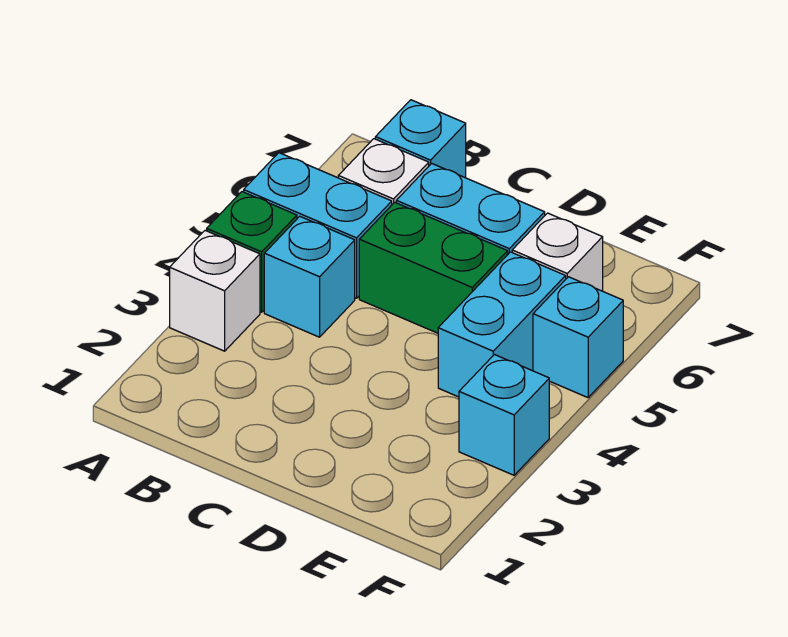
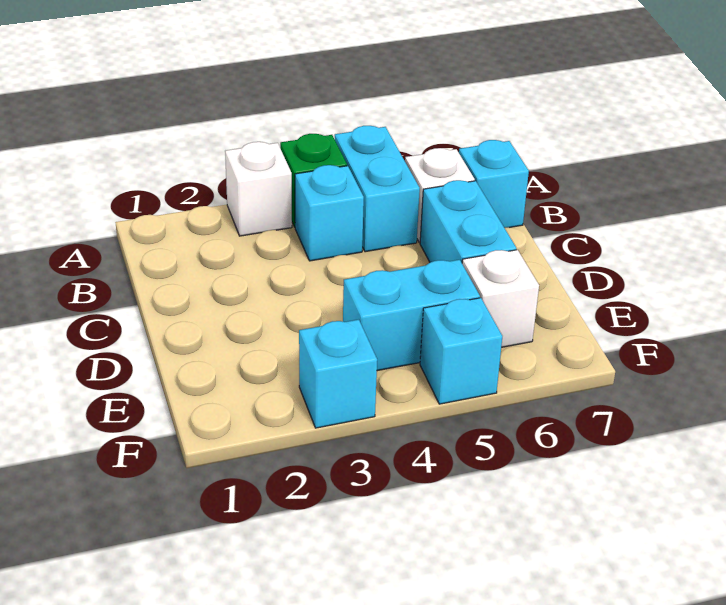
green 1x2 brick [359,202,508,333] -> none

